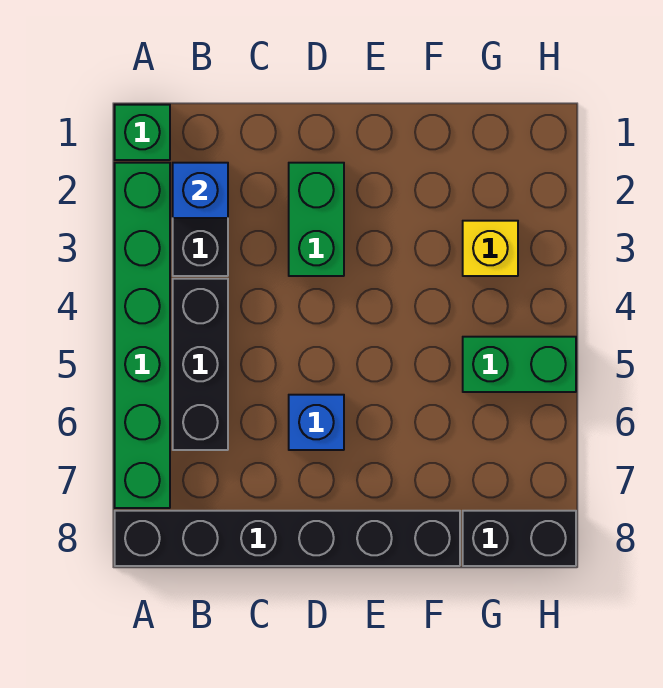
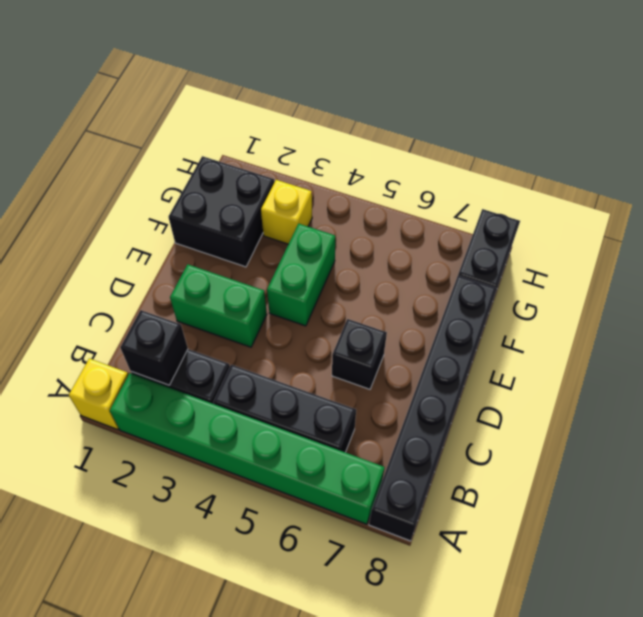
green 1x1 brick [115,105,170,160] -> yellow 1x1 brick [69,358,129,430]
blue 1x1 brick [173,163,228,218] -> black 1x1 brick [120,310,188,385]
blue 1x1 brick [289,395,344,450] -> black 1x1 brick [332,319,387,389]
none -> black 2x2 brick [169,156,274,267]
green 1x2 brick [463,337,576,392] -> green 1x2 brick moved to [267,224,335,326]

